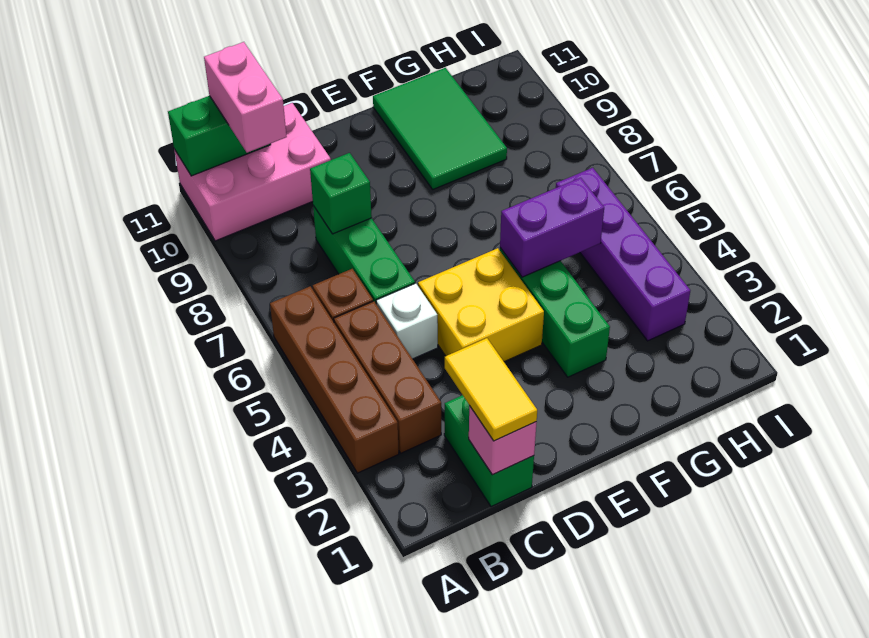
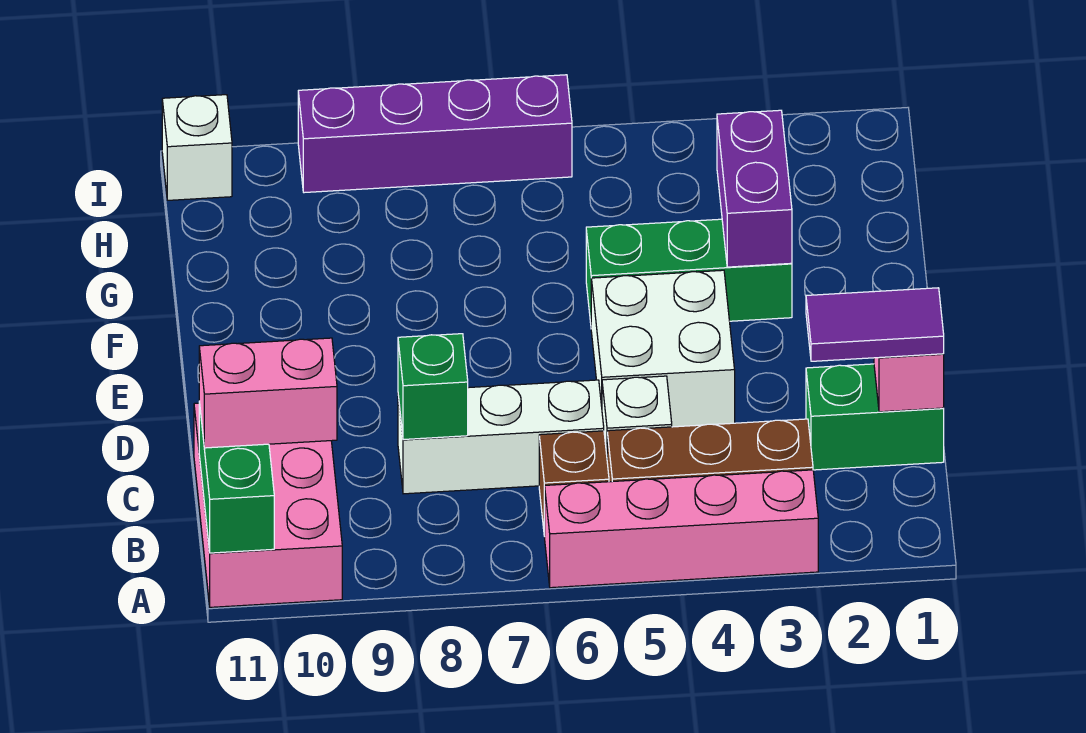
brown 1x4 brick [270,286,399,473] -> pink 1x4 brick [545,470,818,588]
yellow 1x2 tile [445,338,537,441] -> purple 1x2 tile [806,288,944,361]
green 1x3 brick [313,206,415,303] -> white 1x3 brick [398,380,604,494]
yellow 2x2 brick [418,248,544,362] -> white 2x2 brick [591,270,735,427]
purple 1x2 brick [500,178,604,277] -> purple 1x2 brick moved to [717,110,792,267]
green 2x3 tile [373,68,507,189] -> none
purple 1x4 brick [556,168,690,341] -> purple 1x4 brick moved to [298,75,572,193]
none -> white 1x1 brick [162,95,232,200]

